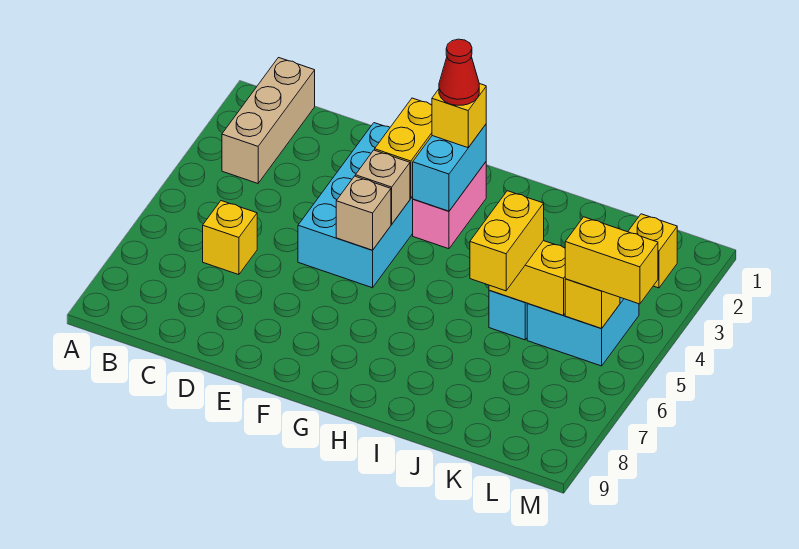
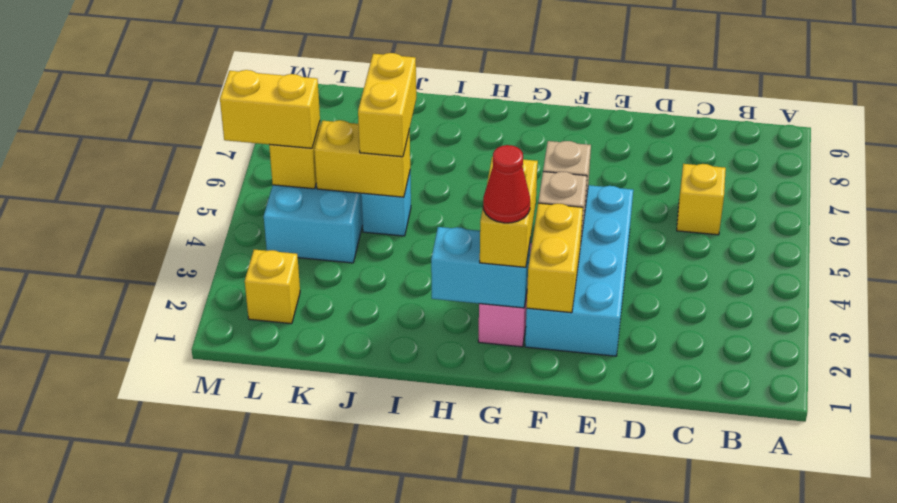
tan 1x3 brick [222,58,315,183] -> none
cyan 1x2 brick [412,125,486,211] -> cyan 1x2 brick turned to [431,227,531,308]
yellow 1x1 brick [432,84,486,148] -> yellow 1x2 brick [480,157,538,267]

